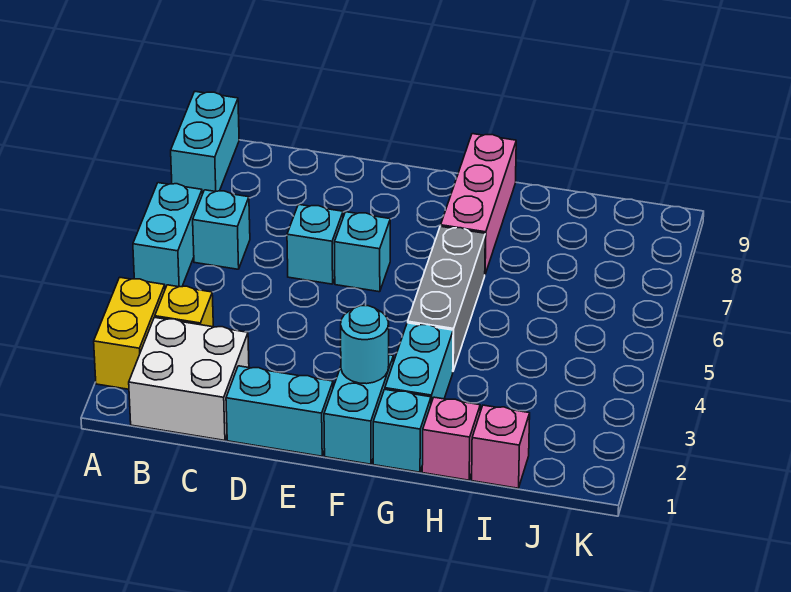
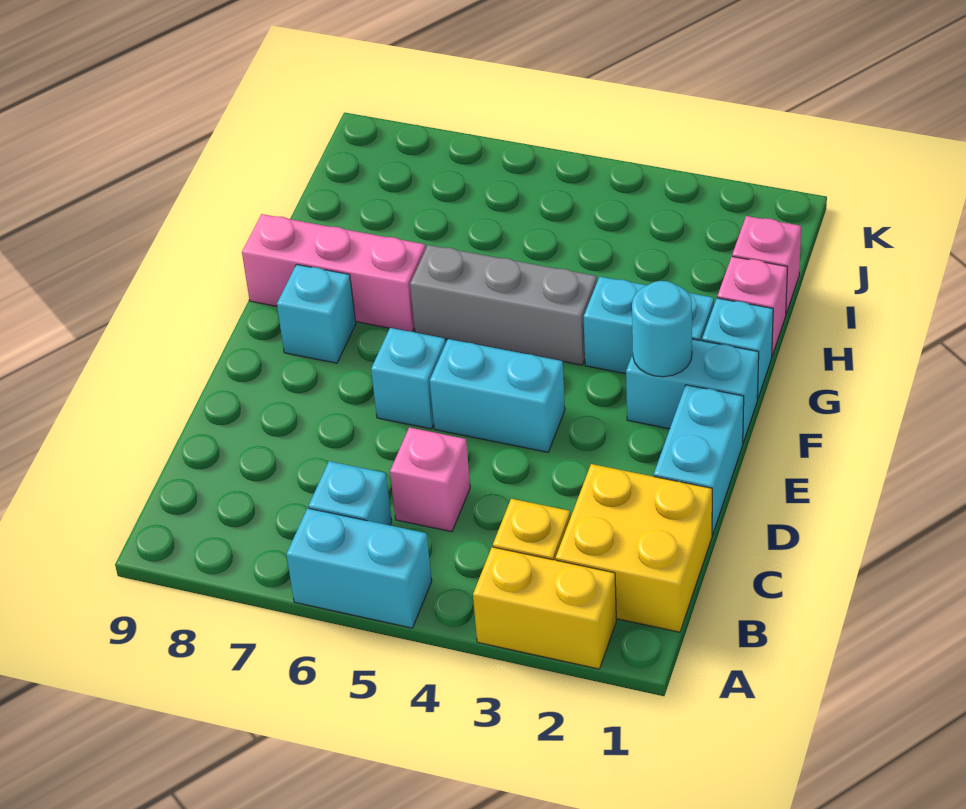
cyan 1x2 brick [171,92,239,194] -> cyan 1x2 brick moved to [430,339,565,452]
white 2x2 brick [129,317,249,441] -> yellow 2x2 brick [556,464,712,632]
none -> pink 1x1 brick [390,427,470,532]
cyan 1x1 brick [287,204,343,284] -> cyan 1x1 brick moved to [277,264,356,363]

